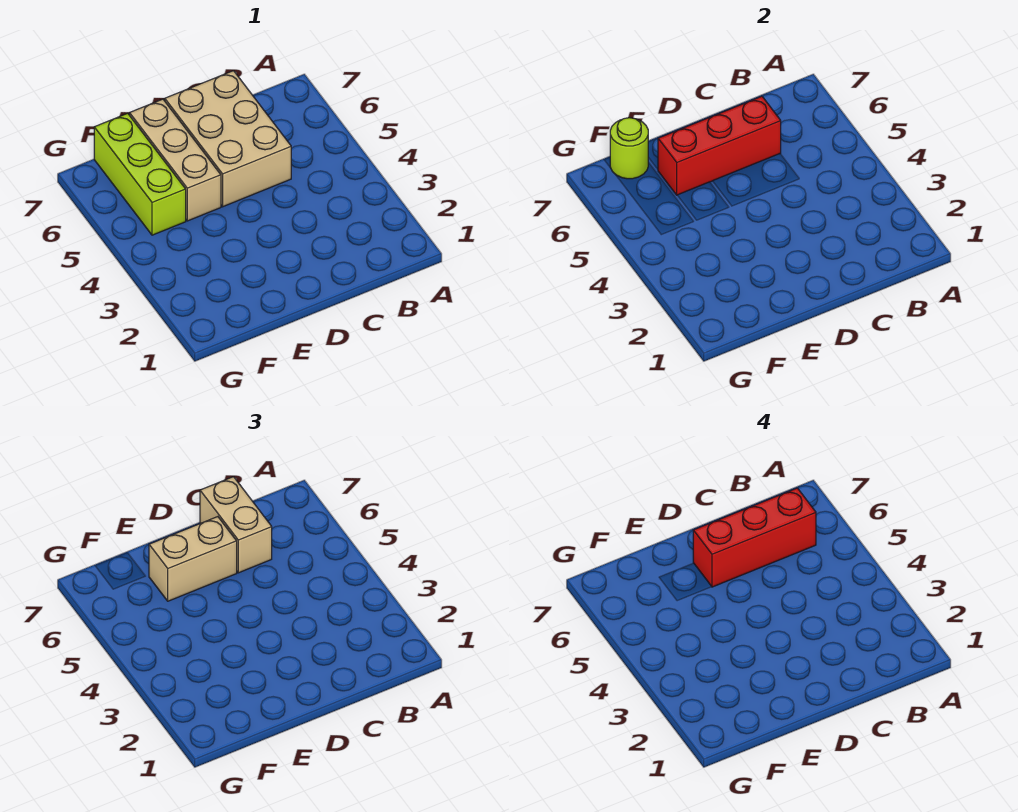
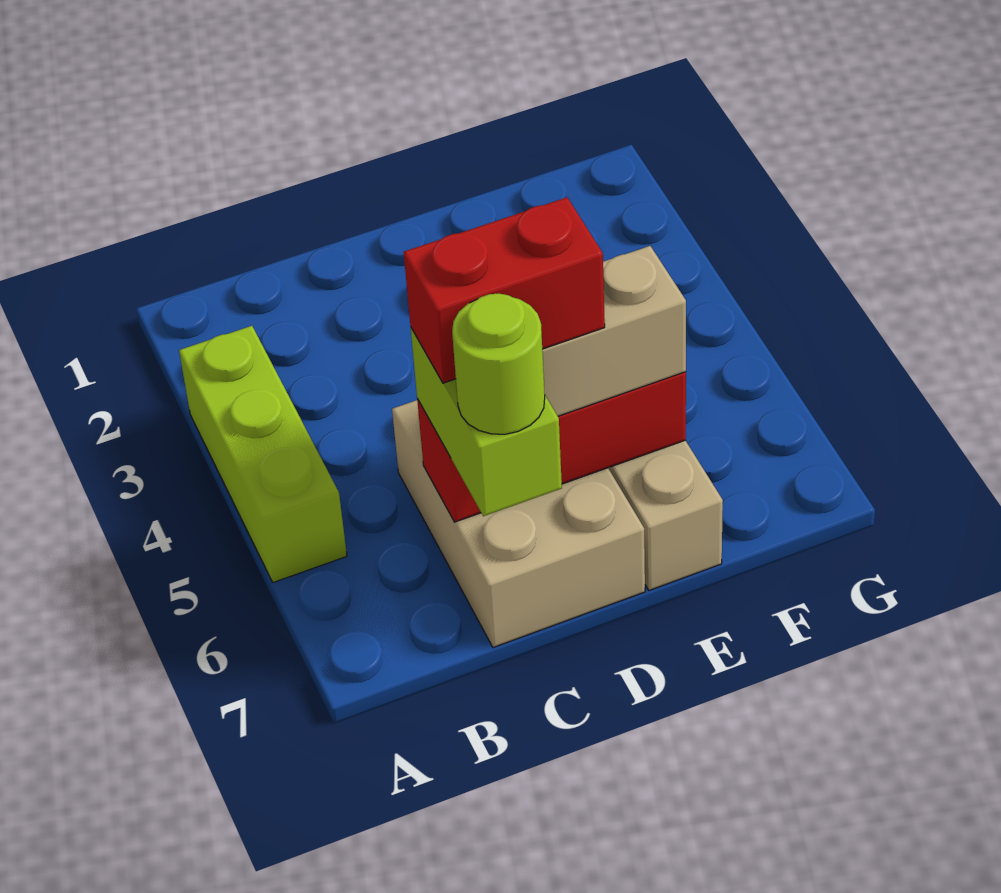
red 1x3 brick [693,488,816,587] -> red 1x2 brick [404,197,605,383]
tan 1x2 brick [200,477,272,573] -> lime 1x2 brick [411,328,562,516]
lime 1x3 brick [94,113,186,235] -> lime 1x3 brick moved to [179,326,347,582]
lime 1x1 round brick [610,118,648,179] -> lime 1x1 round brick moved to [452,294,545,434]

